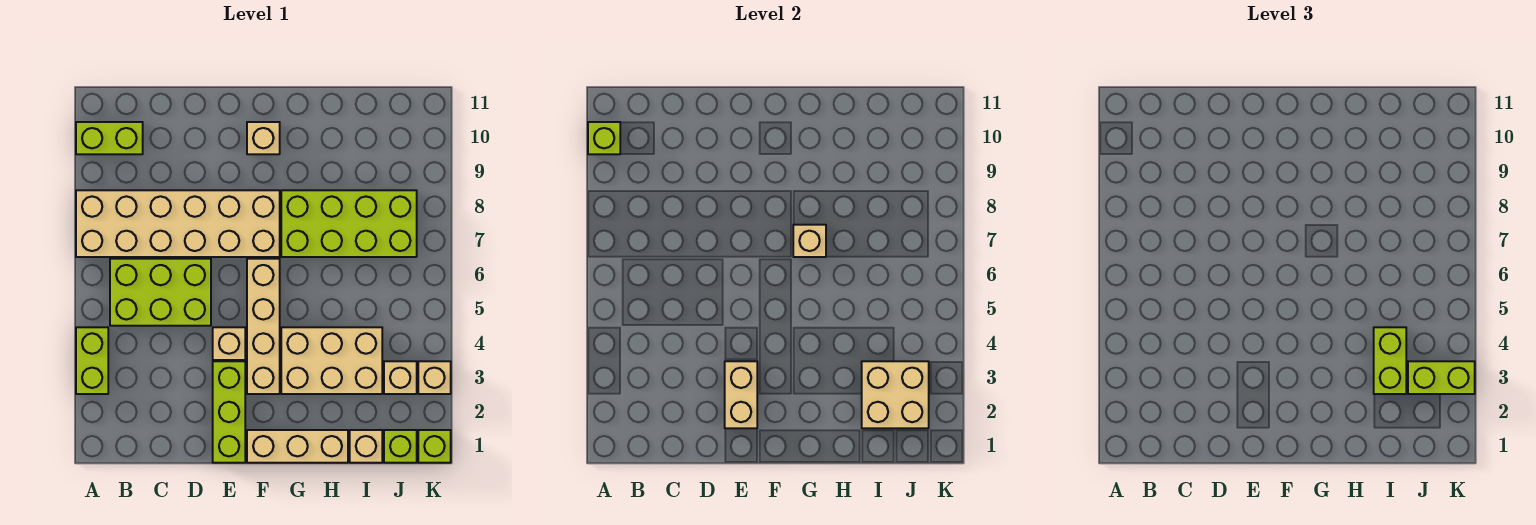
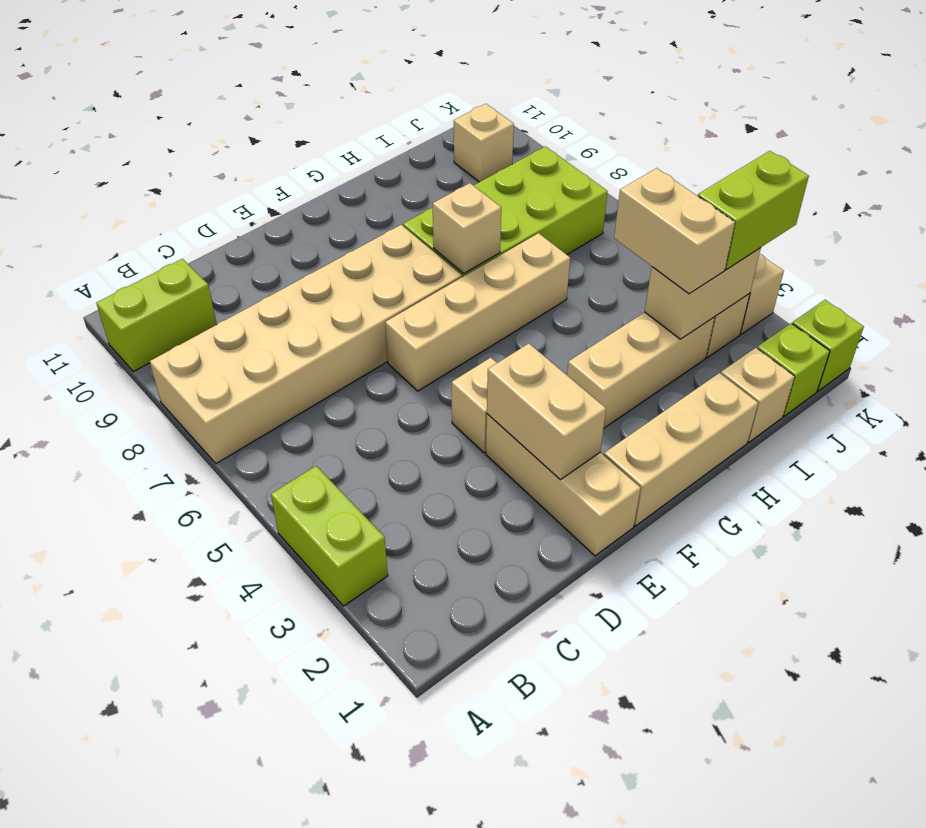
lime 1x1 brick [588,122,620,154] -> none
lime 2x3 brick [110,259,211,326] -> none
lime 1x3 brick [213,361,245,463] -> tan 1x3 brick [486,414,641,556]
tan 1x4 brick [247,259,280,394] -> tan 1x4 brick turned to [385,233,570,391]
tan 1x1 brick [247,122,280,154] -> tan 1x1 brick moved to [454,104,514,182]
tan 2x3 brick [281,327,382,394] -> tan 1x3 brick [567,312,715,428]
tan 2x2 brick [862,361,929,428] -> tan 1x2 brick [645,248,761,339]
lime 1x2 brick [1374,327,1406,394] -> tan 1x2 brick [614,168,735,294]

